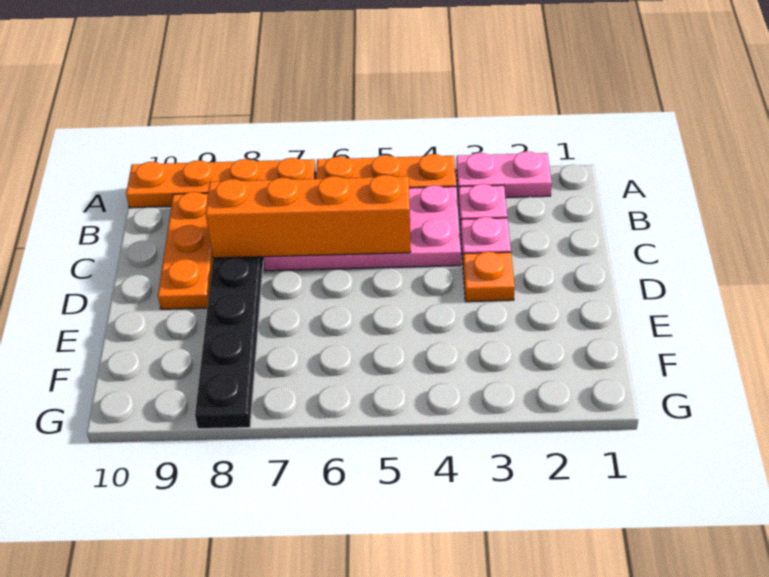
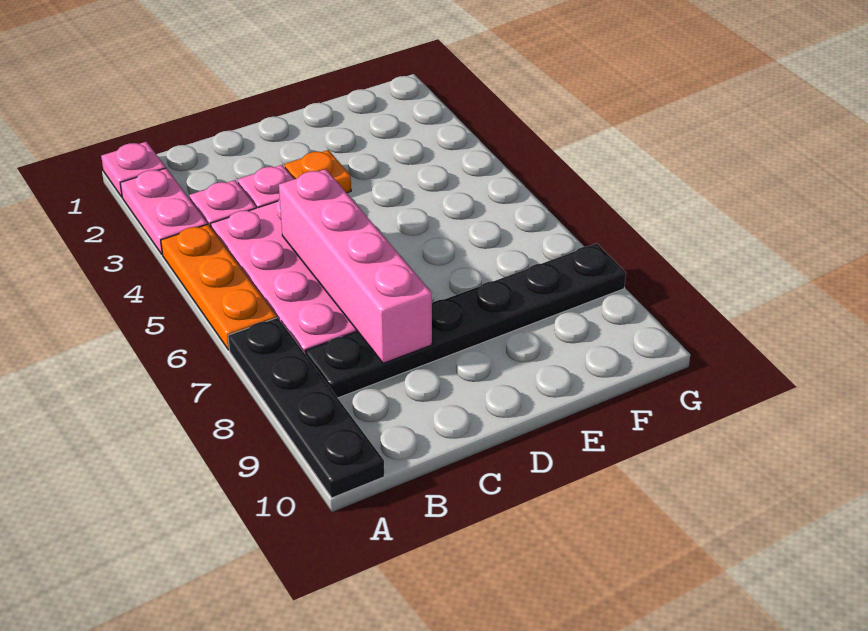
none -> pink 1x1 plate [101,142,166,197]
orange 1x4 plate [126,158,316,208] -> black 1x4 plate [228,318,384,498]
orange 1x3 plate [158,192,213,309] -> none
orange 1x4 brick [206,175,411,258] -> pink 1x4 brick [279,169,432,363]

